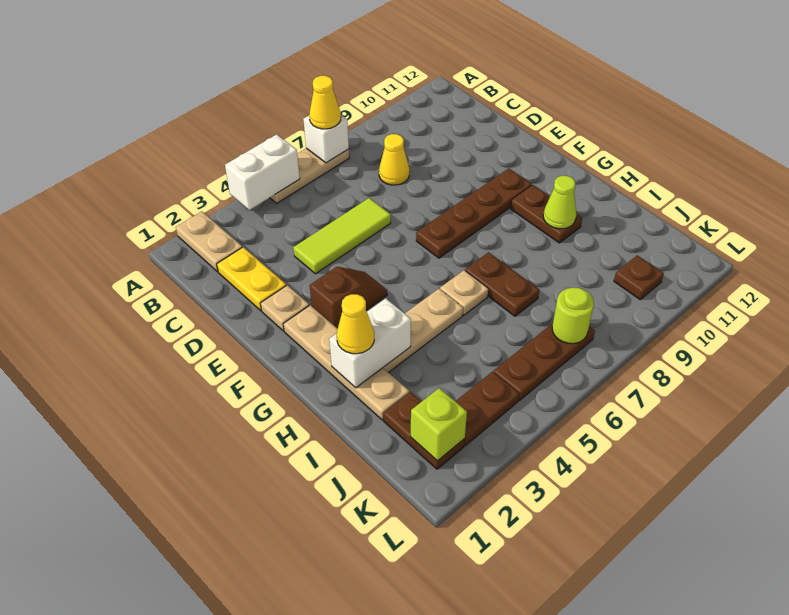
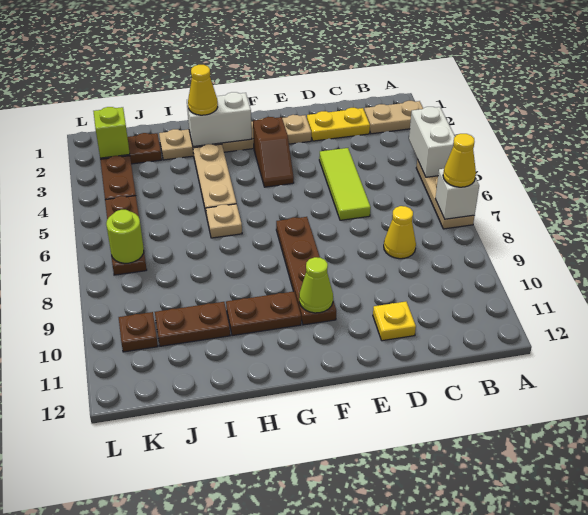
none -> yellow 1x1 plate [373,302,416,341]
white 1x2 brick [329,298,411,388] -> white 1x2 brick turned to [187,92,252,147]
brown 1x2 plate [465,252,539,316] -> brown 1x2 plate moved to [155,302,230,346]
lime 1x1 cone [543,176,576,229] -> lime 1x1 cone moved to [299,257,333,313]

